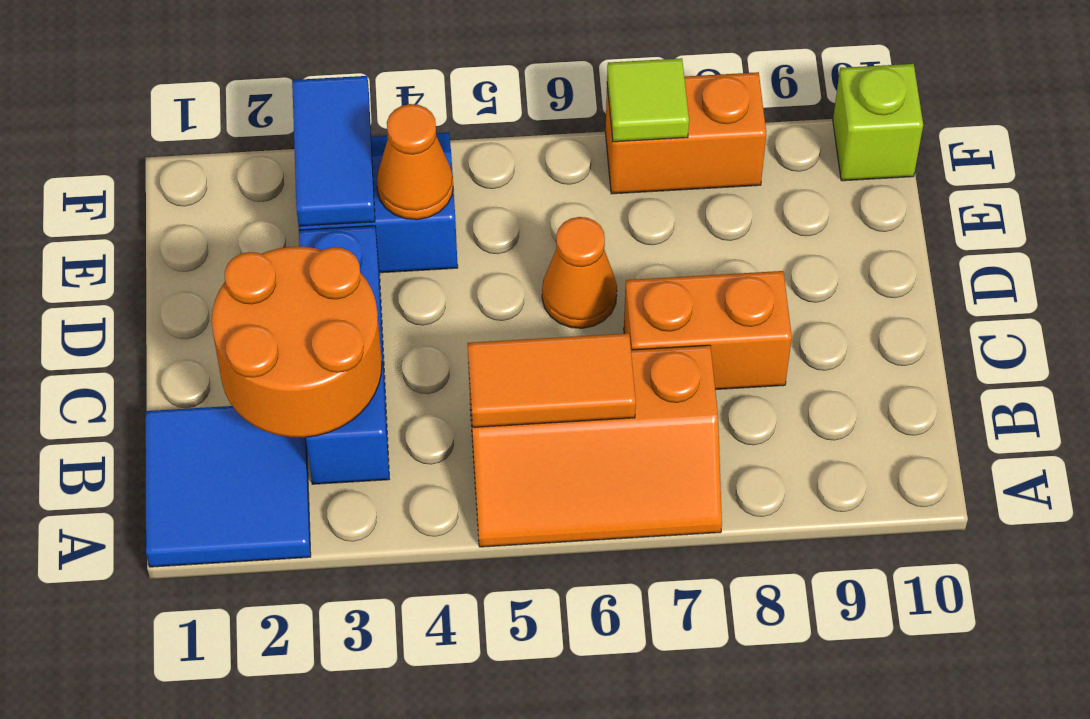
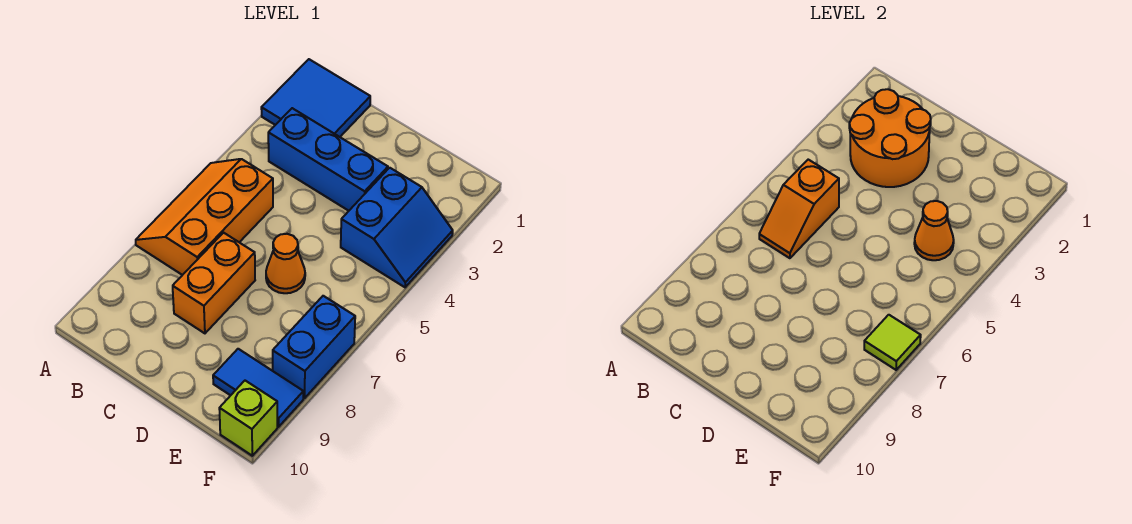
orange 1x2 tile [468,333,636,427] -> orange 1x2 slope [759,160,839,258]
blue 1x2 tile [292,76,375,226] -> blue 1x2 tile moved to [213,349,303,427]
orange 1x2 brick [605,72,766,194] -> blue 1x2 brick [273,296,355,398]

